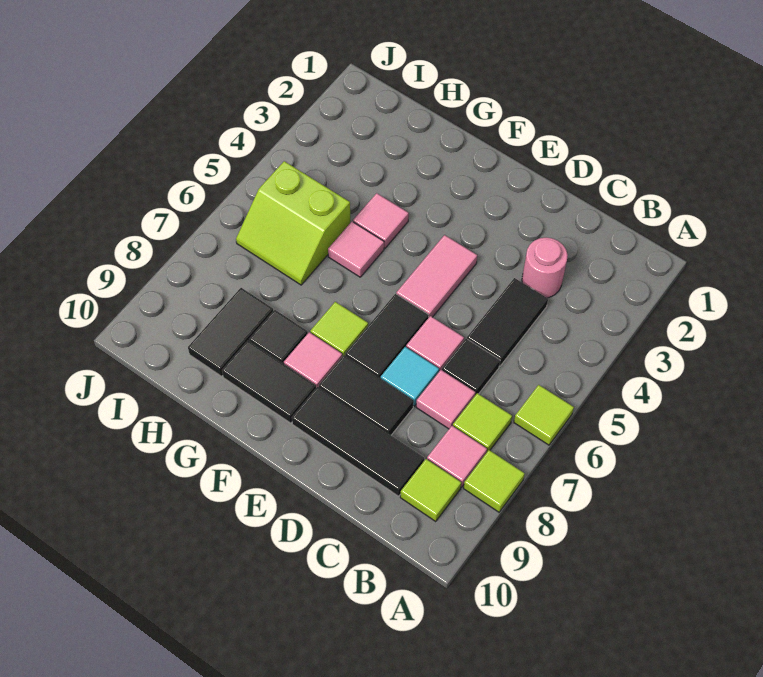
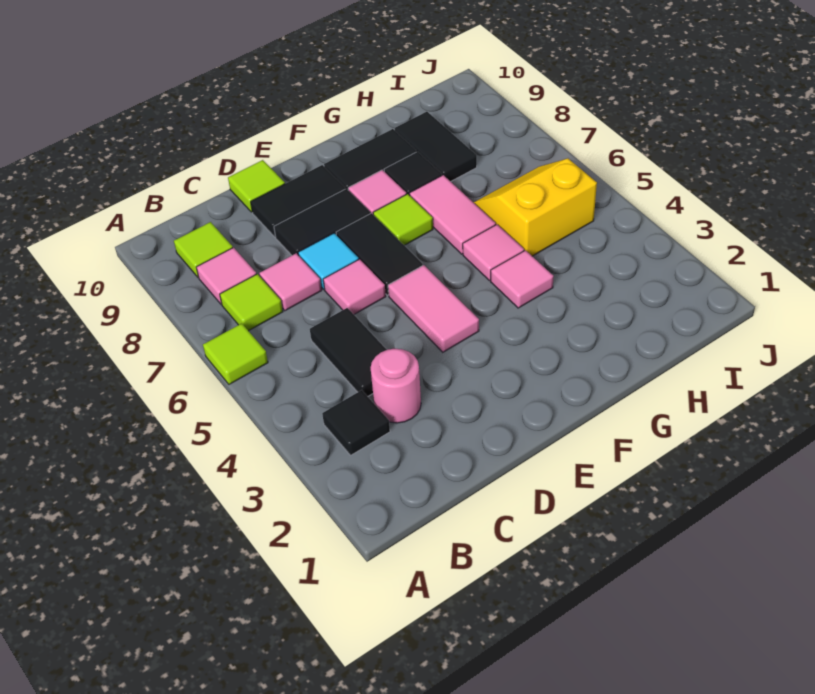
lime 1x1 tile [464,450,525,512] -> lime 1x1 tile moved to [228,160,285,212]
black 1x1 tile [442,339,500,395] -> black 1x1 tile moved to [322,390,390,455]
black 1x3 tile [292,387,424,496] -> black 1x2 tile [251,165,345,237]
none -> pink 1x2 tile [409,175,496,254]
lime 2x2 slope [236,161,350,285] -> yellow 2x2 slope [473,159,597,256]

